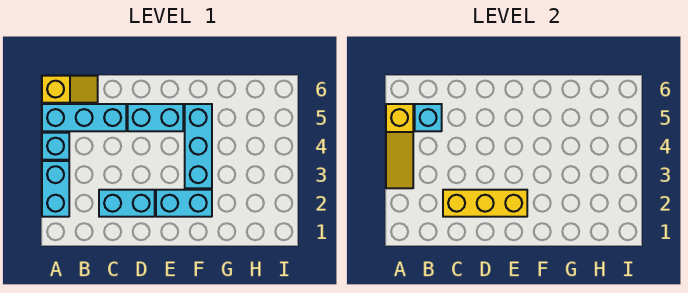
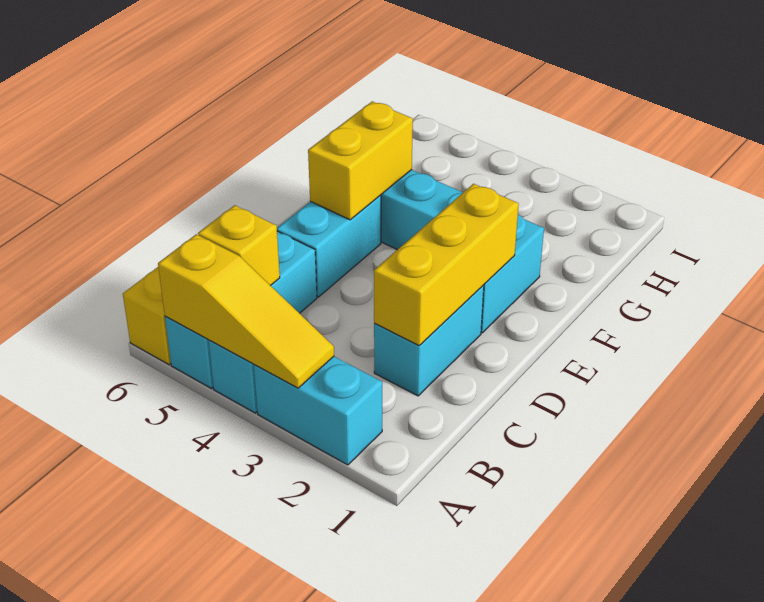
cyan 1x1 brick [415,104,442,131] -> yellow 1x1 brick [198,205,280,286]
none -> yellow 1x2 brick [308,101,413,220]

